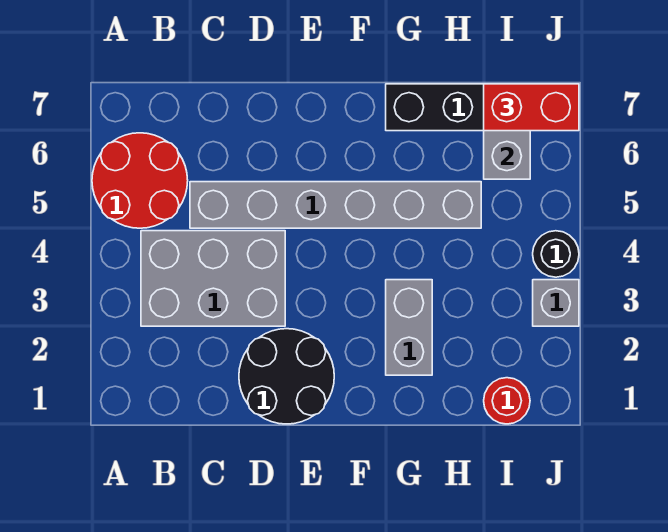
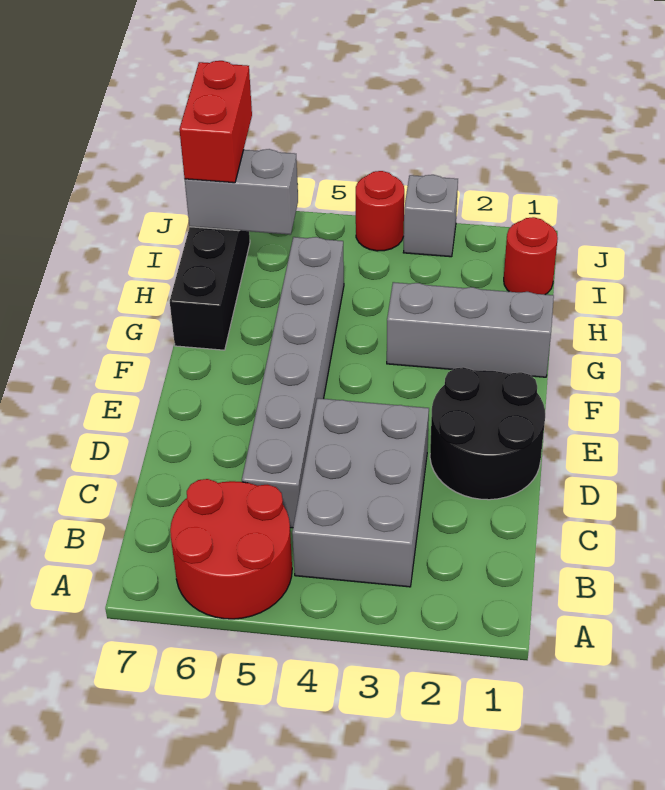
grey 1x2 brick [386,280,432,375] -> grey 1x3 brick [387,282,554,377]
black 1x1 round brick [533,231,579,277] -> red 1x1 round brick [356,171,404,251]

